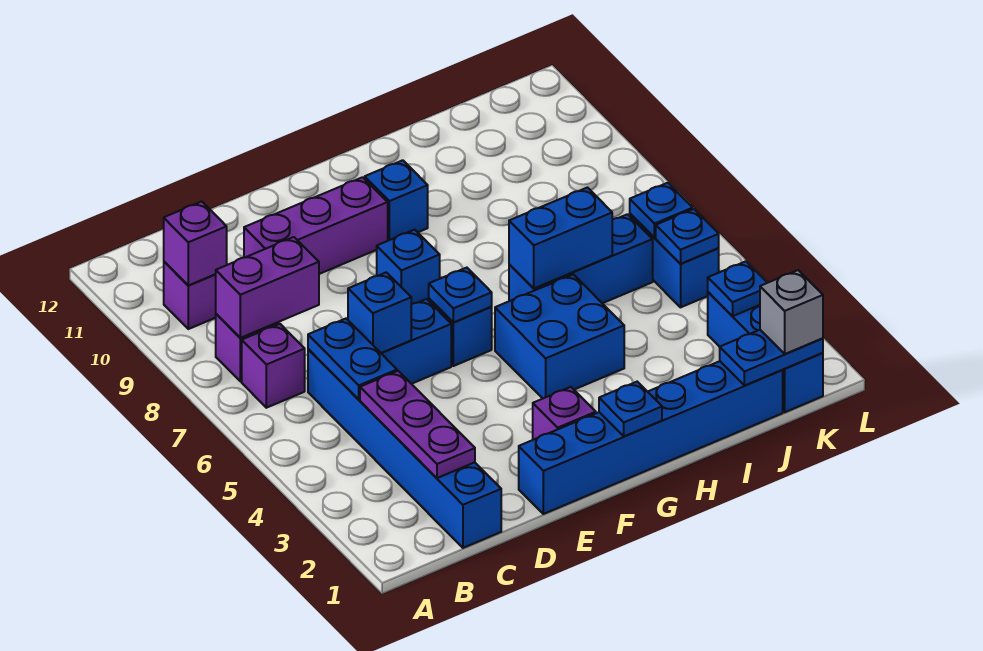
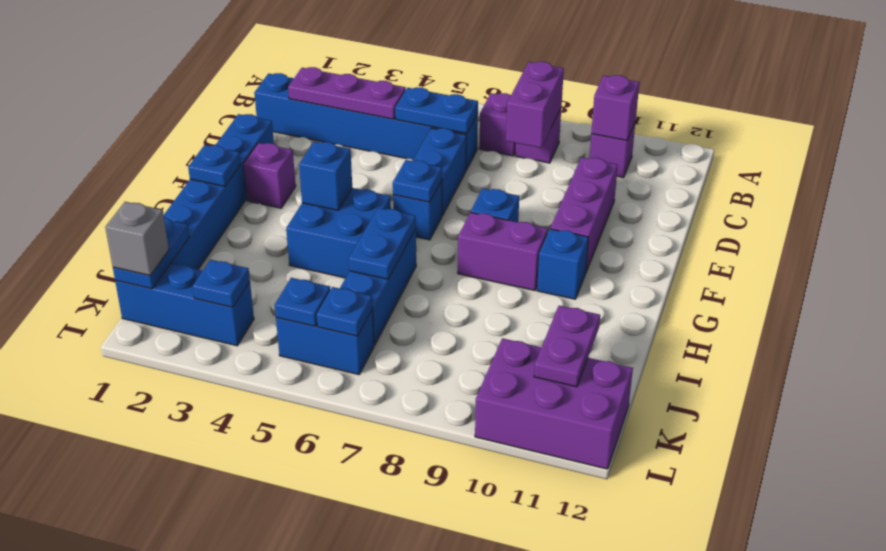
blue 1x1 brick [348,272,411,353] -> blue 1x1 brick moved to [299,142,352,210]
none -> purple 1x2 brick [458,212,548,290]
blue 1x2 brick [509,188,612,289] -> blue 1x2 plate [349,208,416,279]
none -> purple 1x2 plate [534,306,600,387]
none -> purple 2x3 brick [475,338,633,469]

